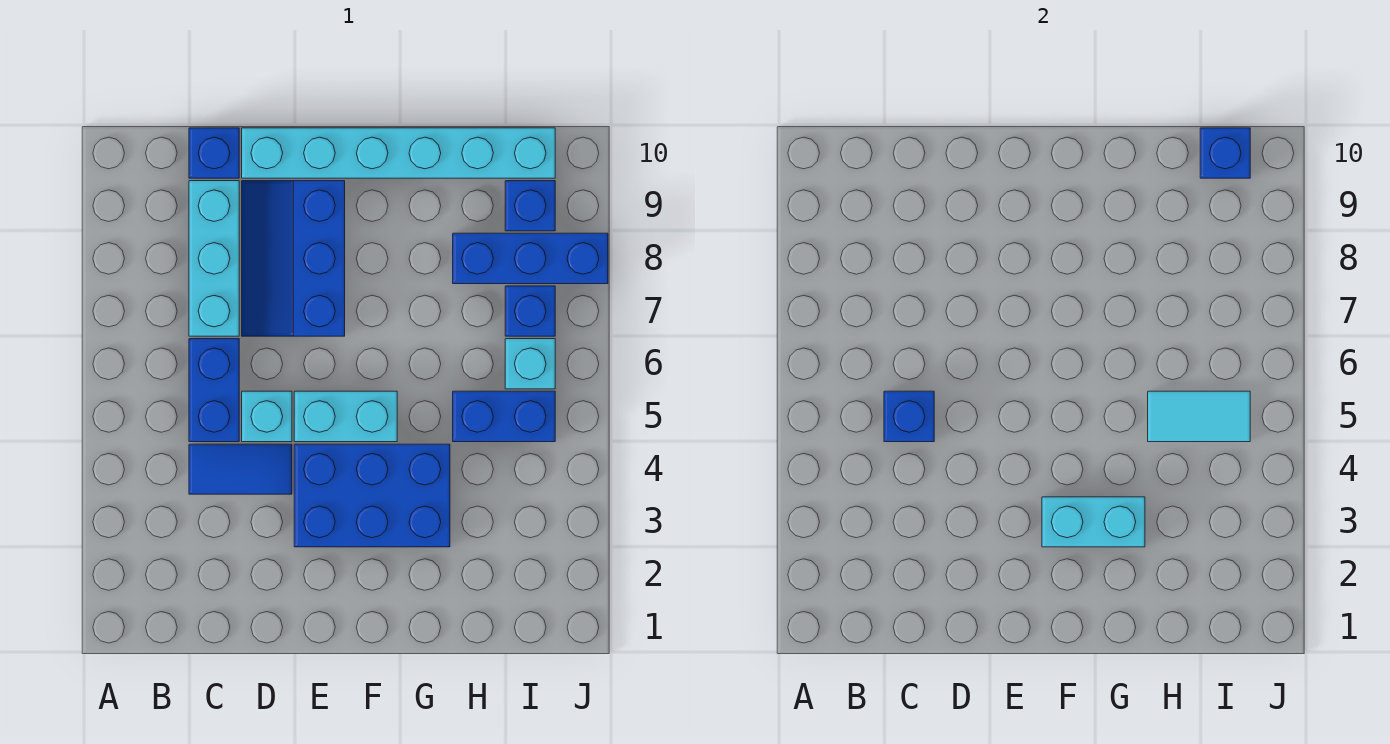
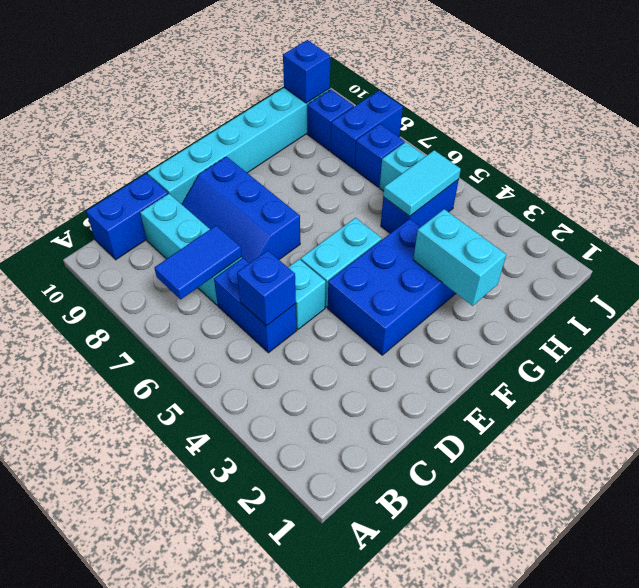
blue 1x2 tile [189,444,292,494] -> blue 1x2 tile moved to [154,226,242,299]
blue 1x1 brick [189,128,239,178] -> blue 1x2 brick [86,174,168,260]
cyan 1x2 brick [1042,497,1145,547] -> cyan 1x2 brick turned to [413,209,506,306]
blue 1x3 brick [453,233,608,284] -> blue 1x2 brick [331,90,403,169]

